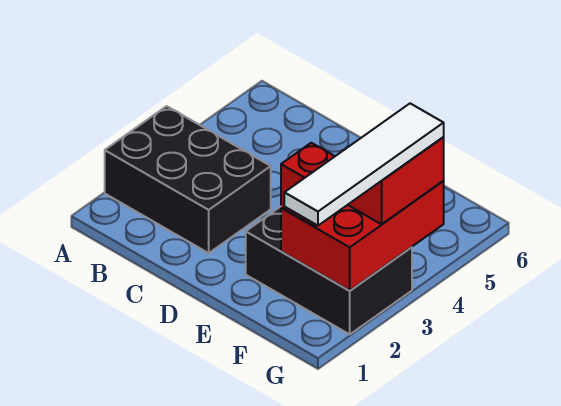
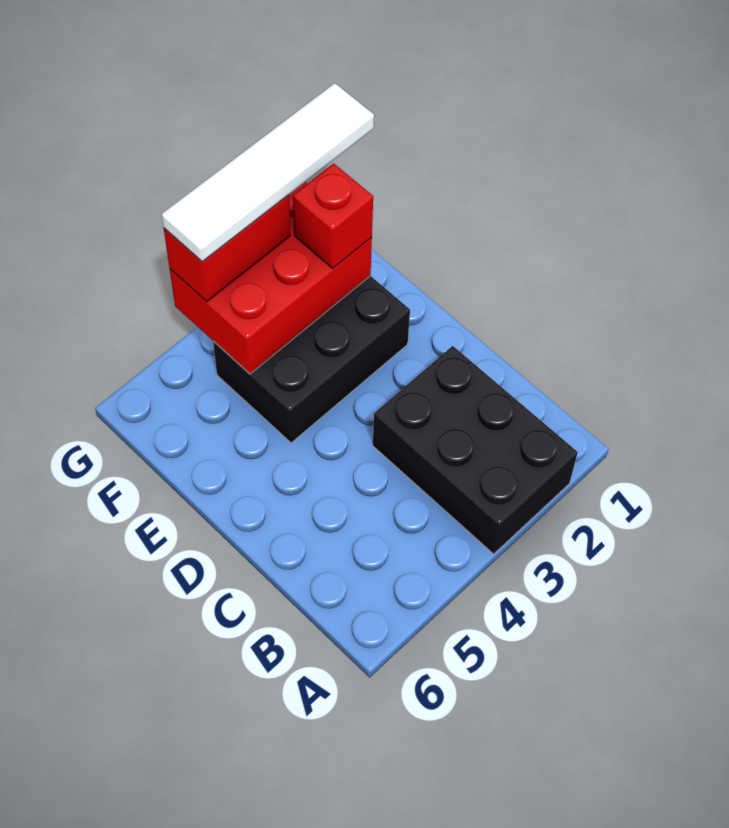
black 2x3 brick [246,207,412,334] -> black 2x3 brick turned to [213,276,410,443]

